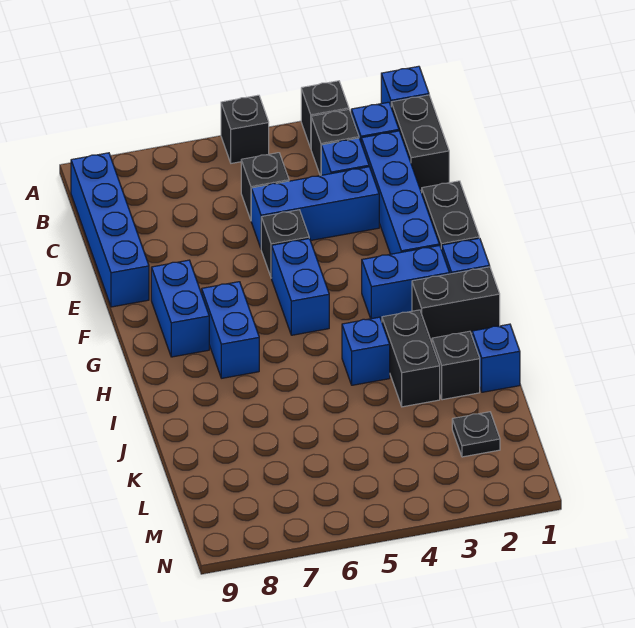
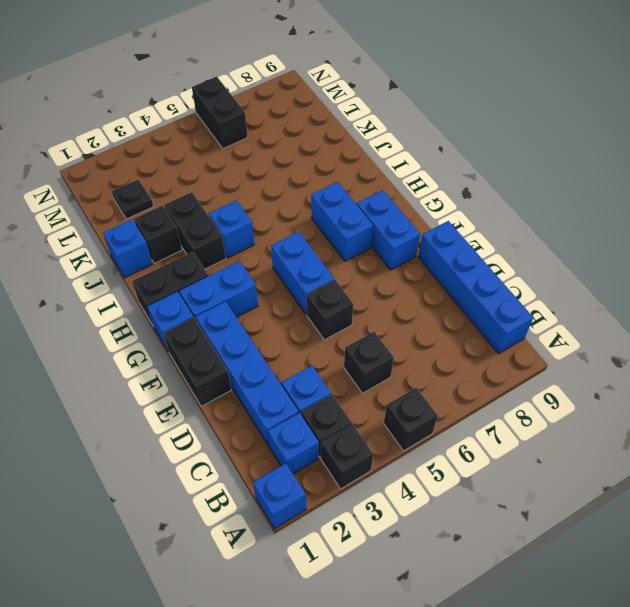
black 1x2 brick [391,95,449,190] -> black 1x2 brick moved to [192,76,248,149]
blue 1x3 brick [251,167,379,248] -> none

